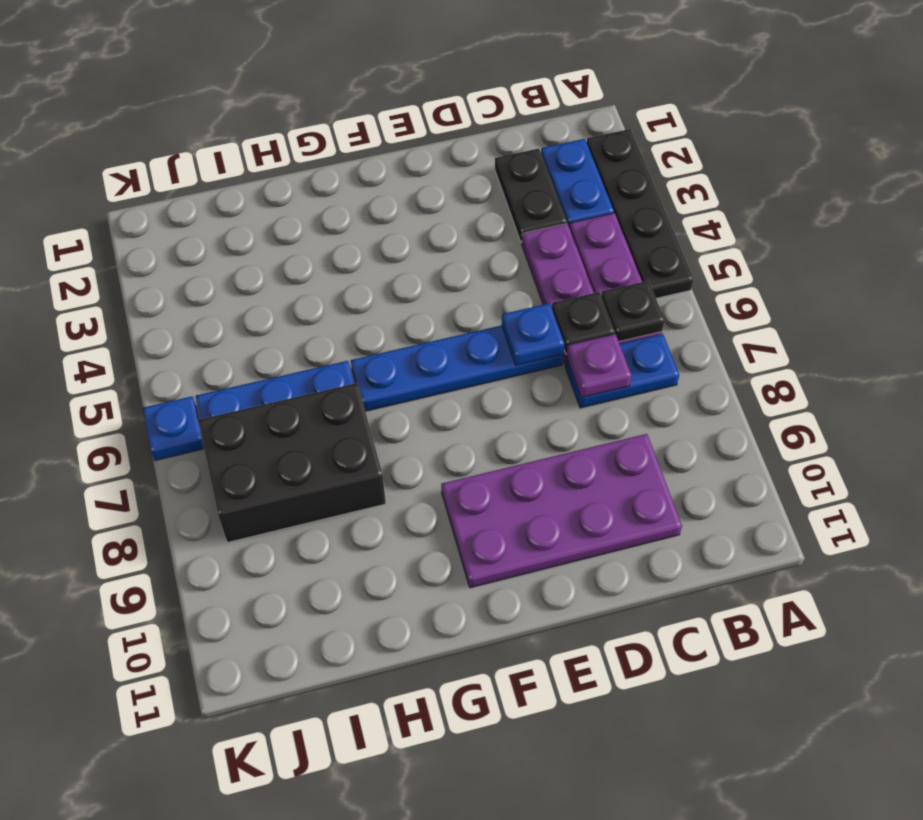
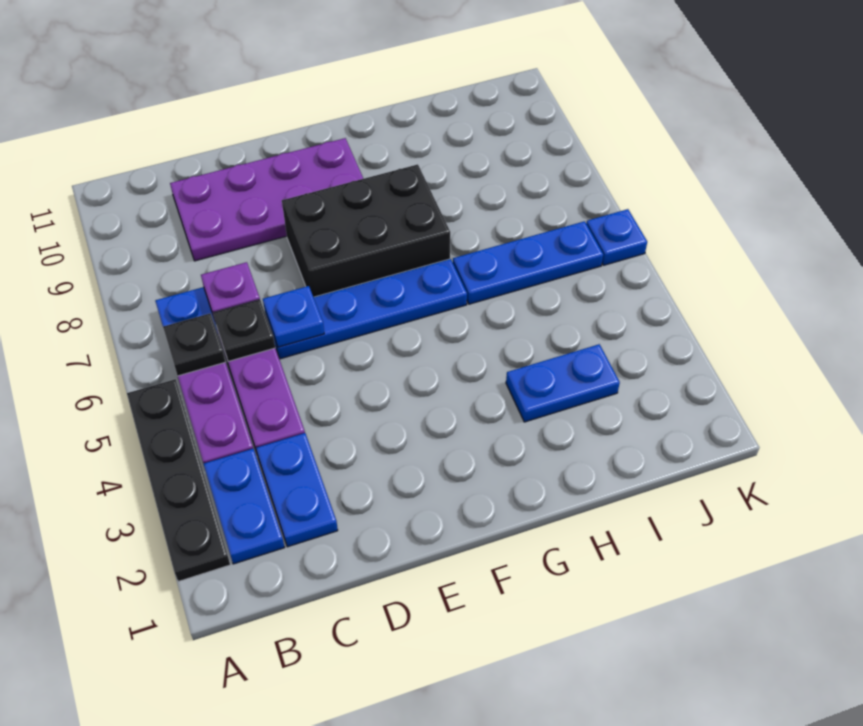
black 1x2 plate [495,149,567,243] -> blue 1x2 plate [256,433,338,547]
none -> blue 1x2 plate [506,344,620,422]
black 2x3 brick [198,383,386,542] -> black 2x3 brick moved to [282,164,450,297]

